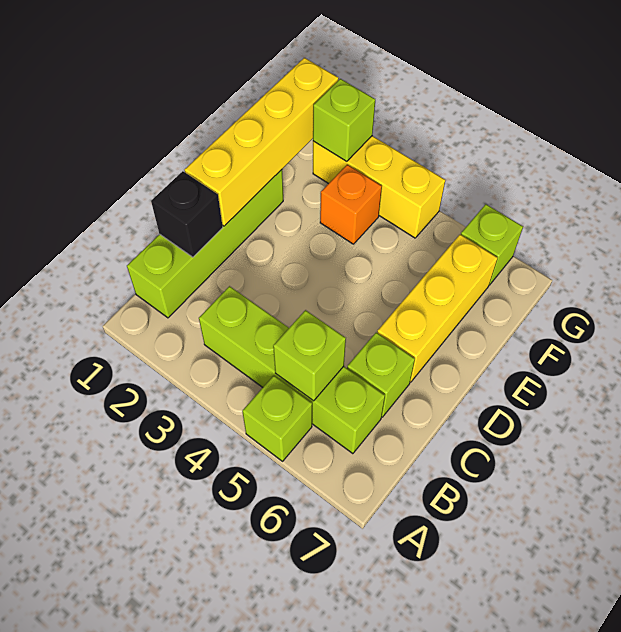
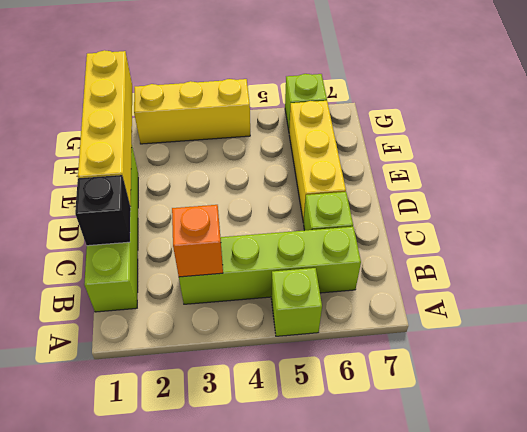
lime 1x1 brick [273,310,346,401] -> none
orange 1x1 brick [320,165,382,244] -> orange 1x1 brick moved to [172,205,223,277]
lime 1x1 brick [313,79,375,162] -> none

